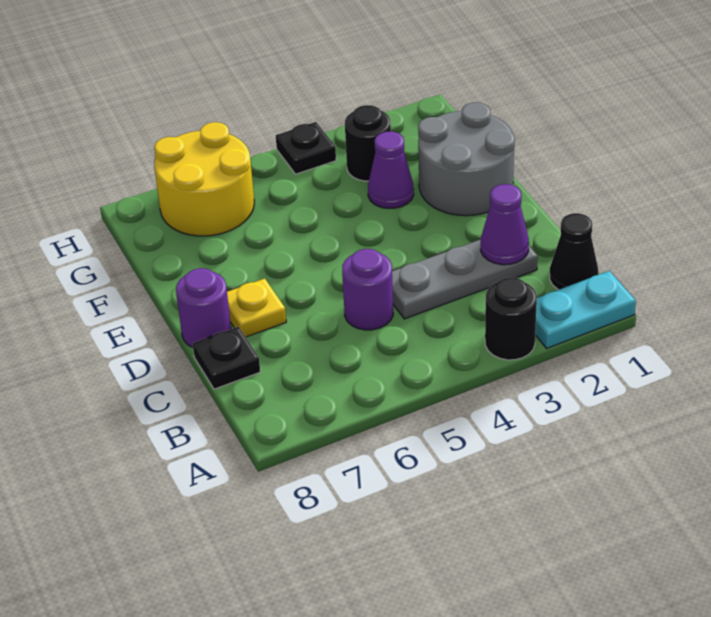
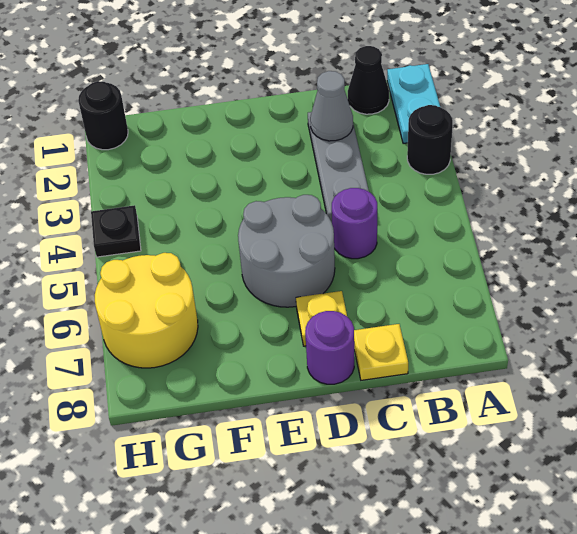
purple 1x1 cone [481,184,529,265] -> grey 1x1 cone [310,71,353,141]
black 1x1 plate [193,327,260,389] -> yellow 1x1 plate [354,324,408,380]
grey 2x2 round brick [418,103,515,216] -> grey 2x2 round brick moved to [238,195,335,307]
purple 1x1 cone [368,132,414,208] -> none
black 1x1 round brick [345,105,391,181] -> black 1x1 round brick moved to [78,81,128,150]

